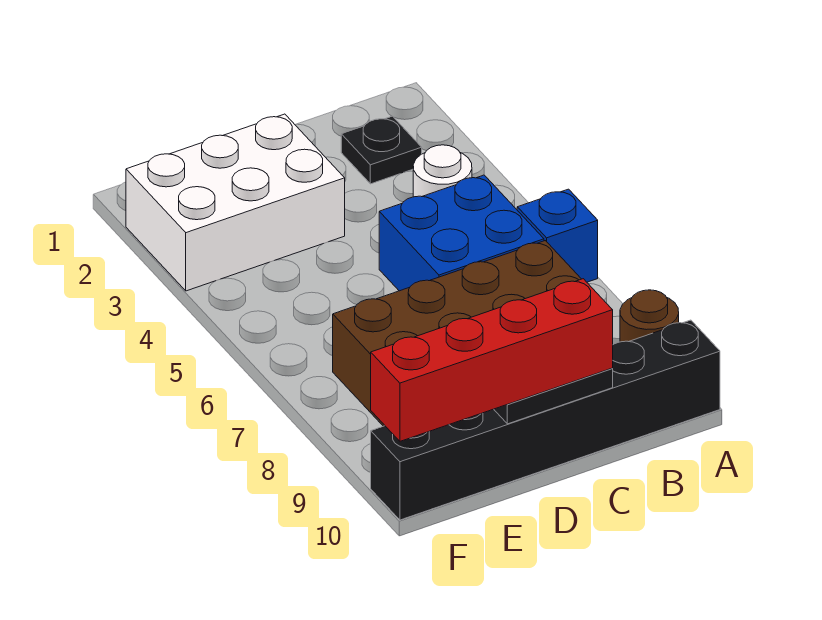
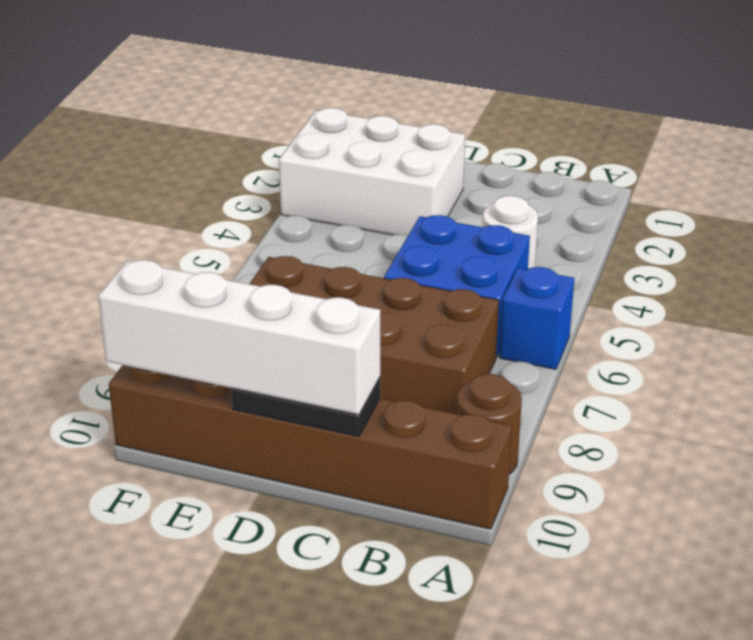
black 1x6 brick [371,320,720,520] -> brown 1x6 brick [109,365,512,529]
black 1x1 plate [341,116,422,184] -> none
red 1x4 brick [371,279,613,441] -> white 1x4 brick [98,260,380,415]

